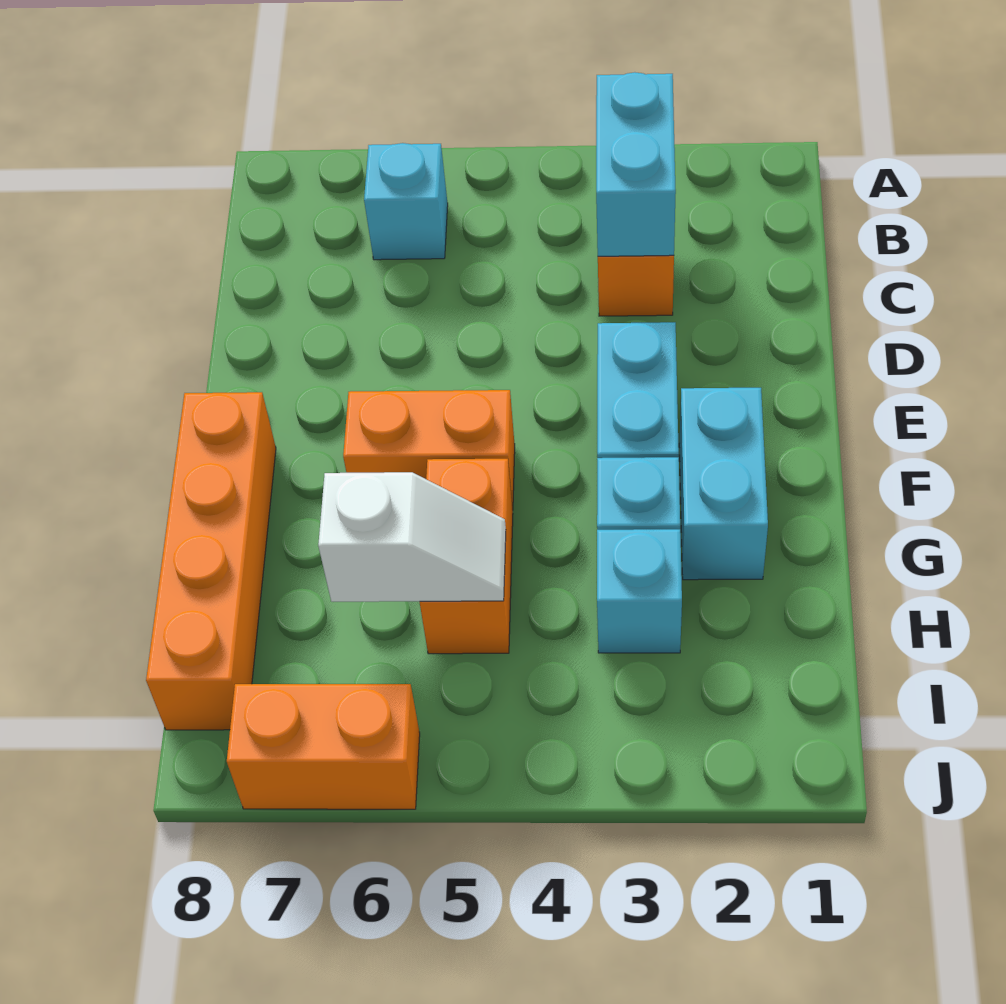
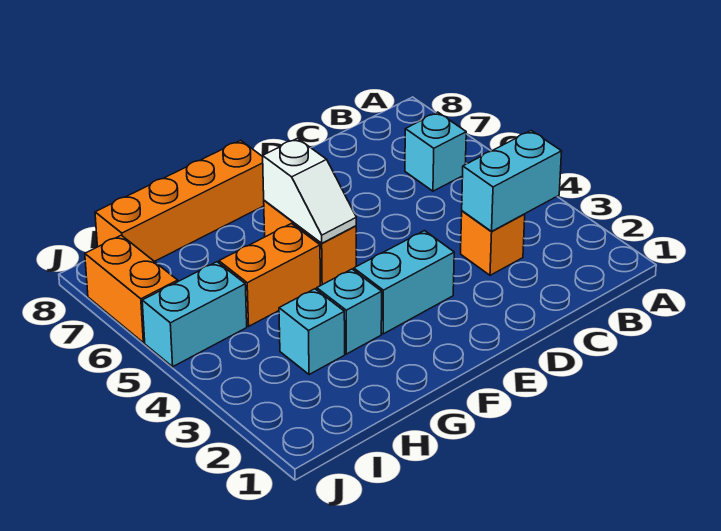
cyan 1x2 brick [679,388,768,580] -> cyan 1x2 brick moved to [142,262,247,367]
white 1x2 slope [318,472,506,602] -> white 1x2 slope moved to [263,138,356,243]

